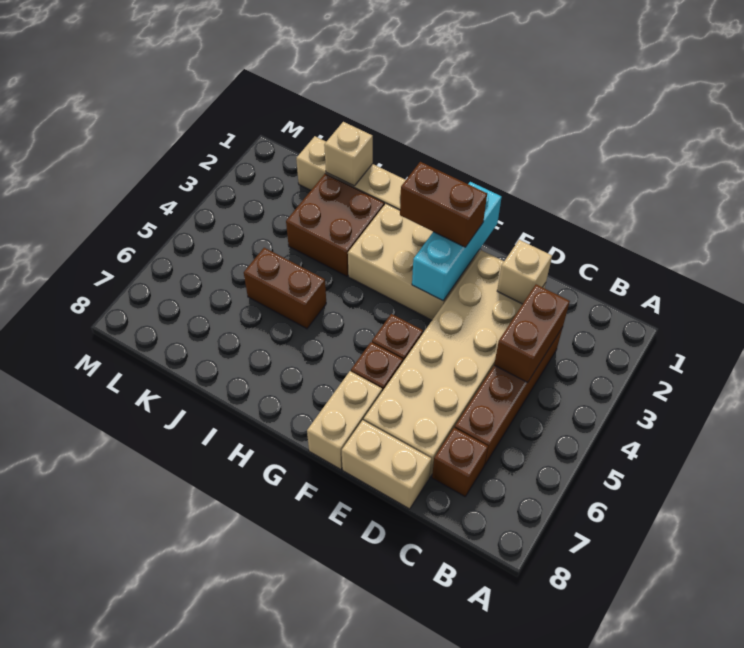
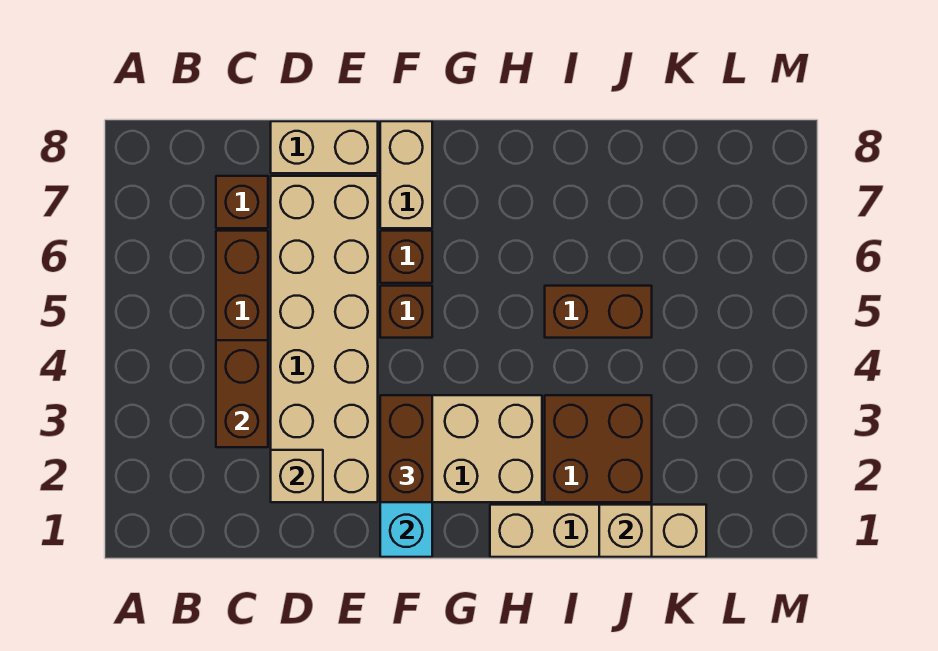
brown 1x2 brick [400,162,487,247] -> brown 1x2 brick turned to [380,395,432,502]

